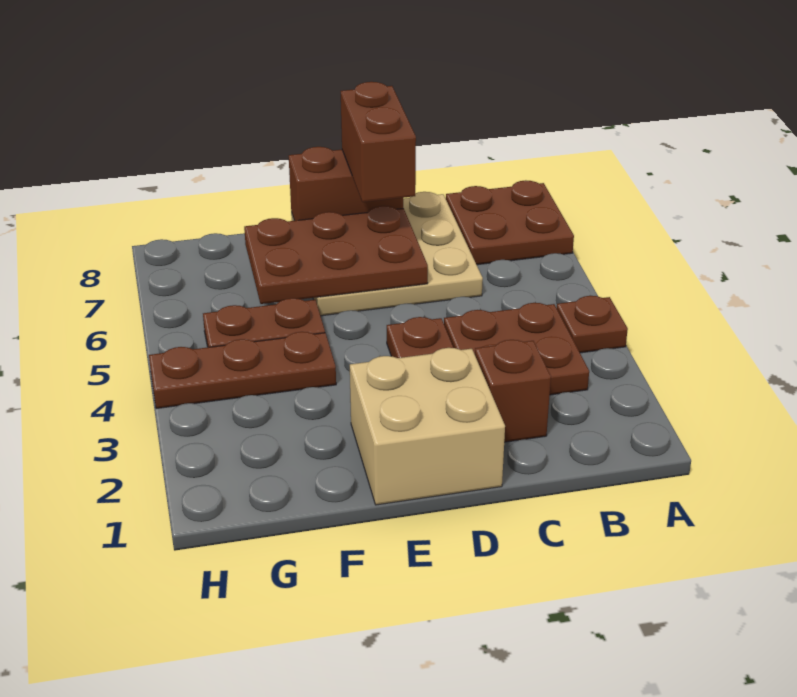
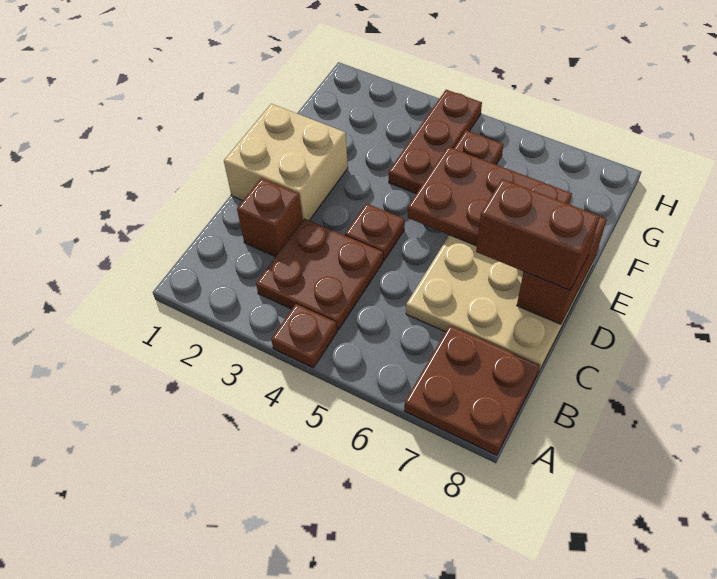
brown 2x3 plate [244,206,428,304] -> brown 2x3 plate turned to [408,147,572,246]

